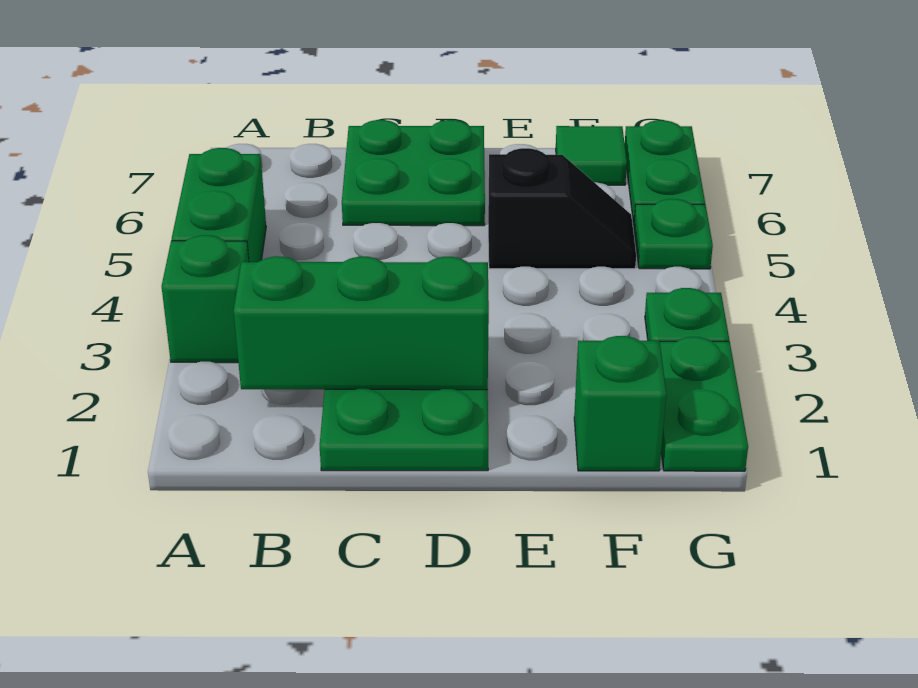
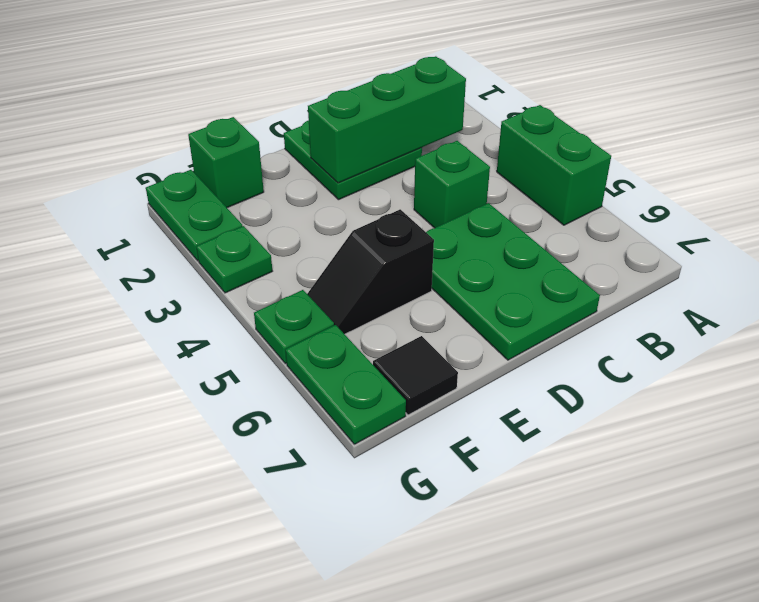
green 1x1 brick [162,235,249,363] -> green 1x1 brick moved to [414,141,490,228]
green 2x2 plate [342,120,485,226] -> green 2x3 plate [426,203,600,360]
green 1x1 tile [556,126,627,185] -> black 1x1 tile [373,336,458,415]

